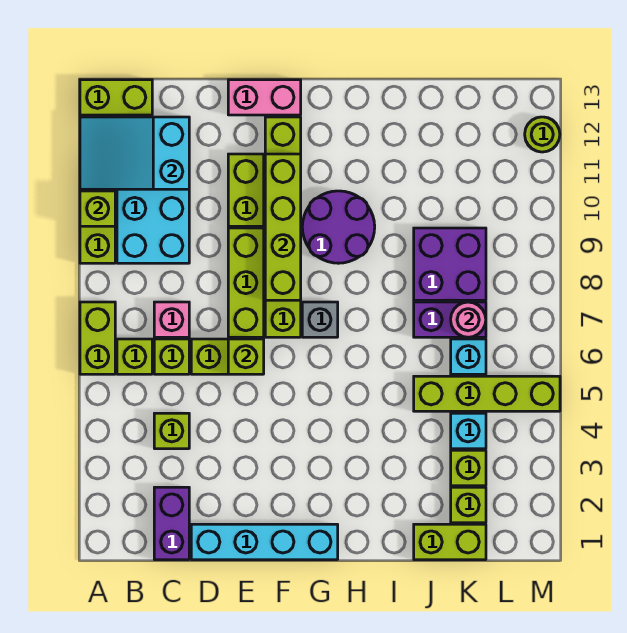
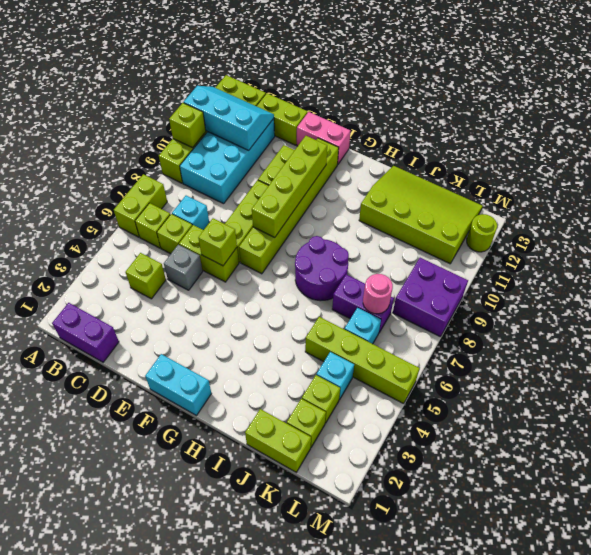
cyan 2x3 slope [80,117,189,189] -> cyan 2x3 slope turned to [184,86,274,150]
purple 1x2 brick [154,487,189,560] -> purple 1x2 brick turned to [52,303,119,362]
pink 1x1 brick [154,302,189,337] -> cyan 1x1 brick [172,196,209,230]
none -> lime 1x2 brick [257,93,307,145]
cyan 1x4 brick [191,524,338,560] -> cyan 1x2 brick [145,354,211,415]
grey 1x1 brick [302,302,338,337] -> grey 1x1 brick moved to [164,245,203,290]
purple 2x2 round brick [302,191,375,263] -> purple 2x2 round brick moved to [295,236,349,301]
none -> lime 3x4 slope [359,166,483,264]
purple 2x2 brick [414,228,486,300] -> purple 2x2 brick moved to [393,258,468,337]

